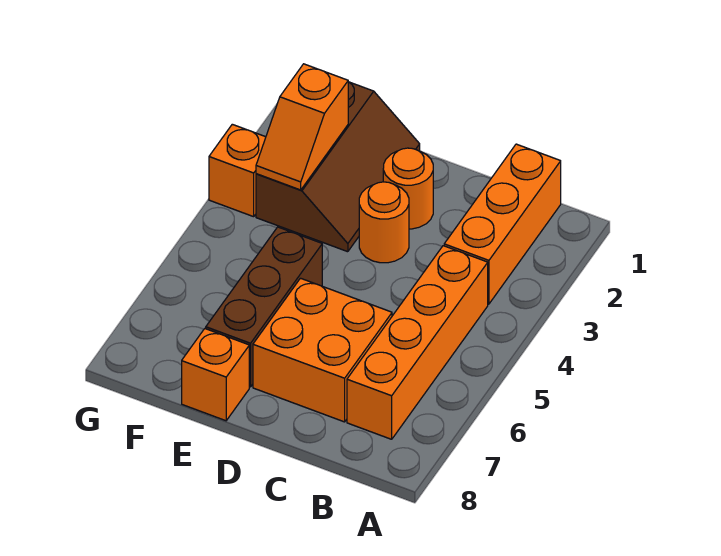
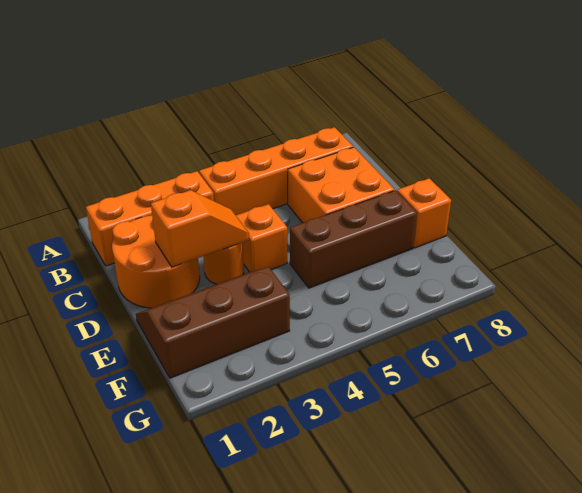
orange 1x1 round brick [383,148,433,229] -> orange 2x2 round brick [112,215,200,308]
orange 1x2 slope [256,64,348,190] -> orange 1x2 slope moved to [151,190,249,267]
orange 1x1 brick [209,124,266,217] -> orange 1x1 brick moved to [236,204,287,272]

